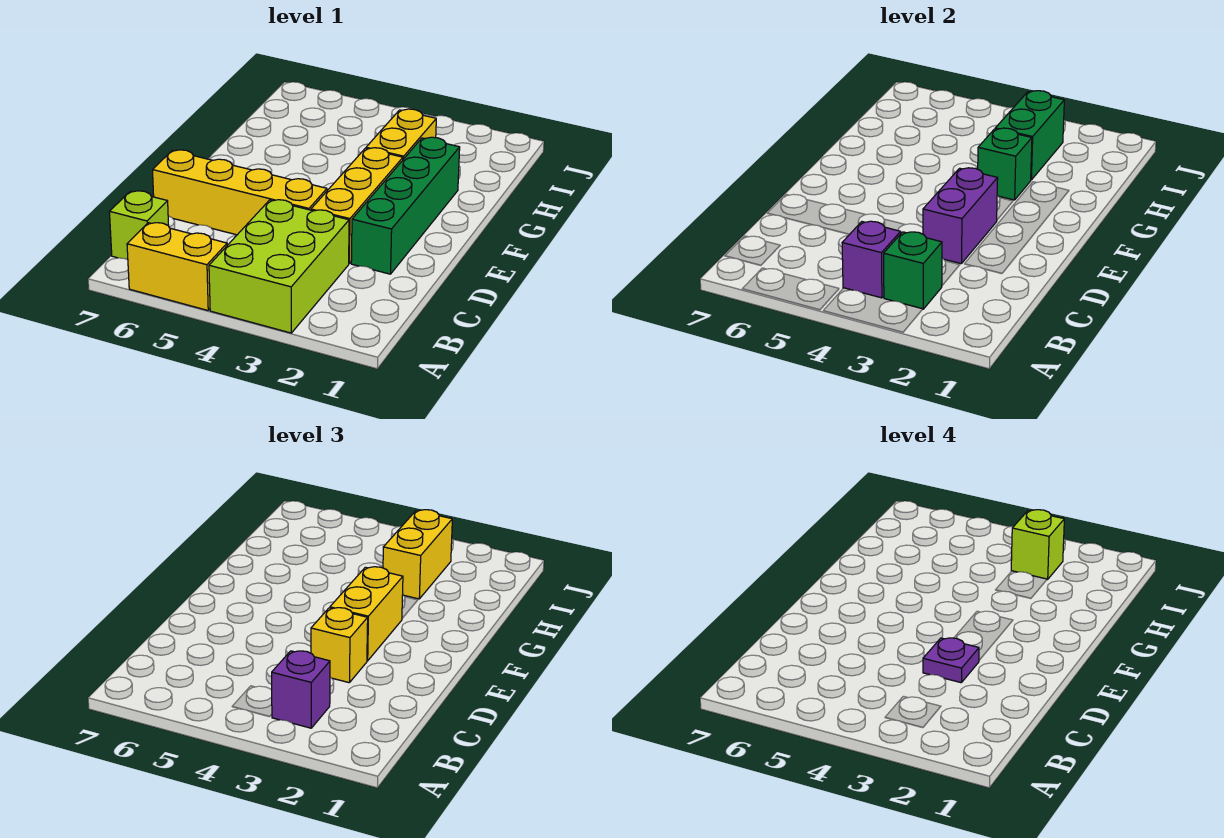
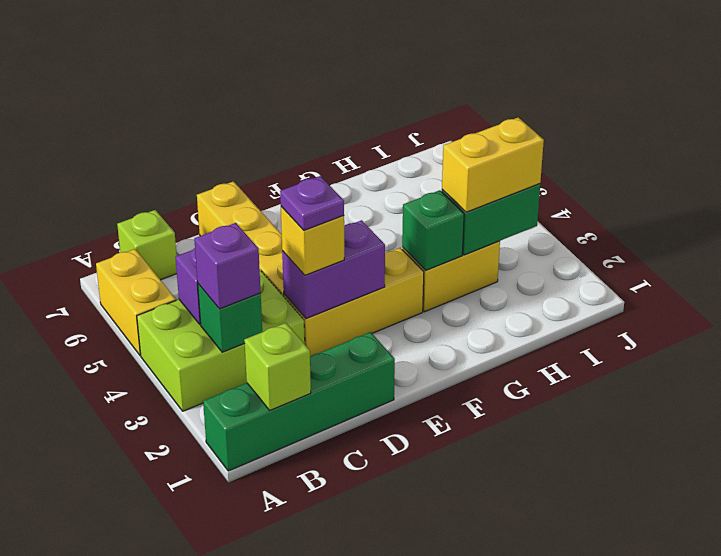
green 1x4 brick [351,137,460,274] -> green 1x4 brick moved to [203,332,395,471]
yellow 1x2 brick [330,567,403,661] -> none
lime 1x1 brick [1011,510,1064,579] -> lime 1x1 brick moved to [244,323,311,410]

